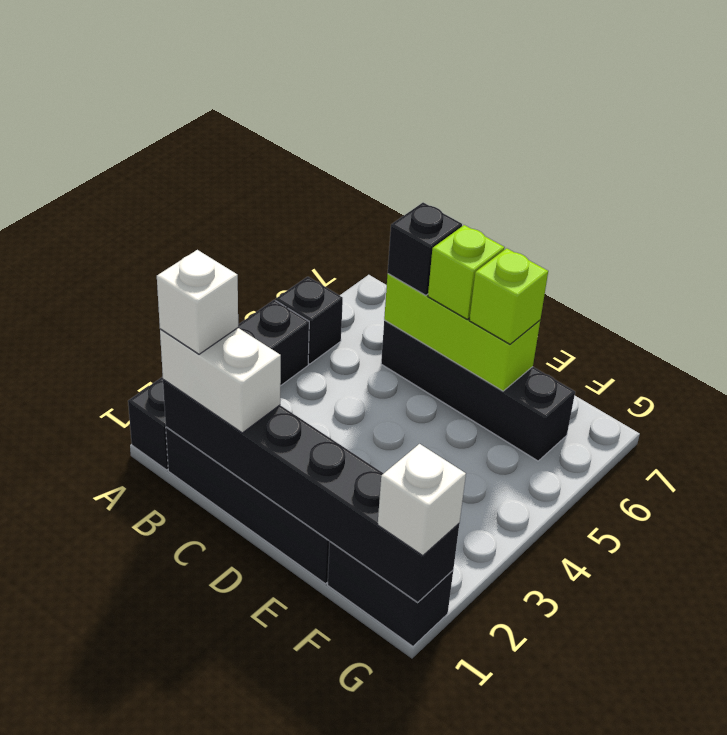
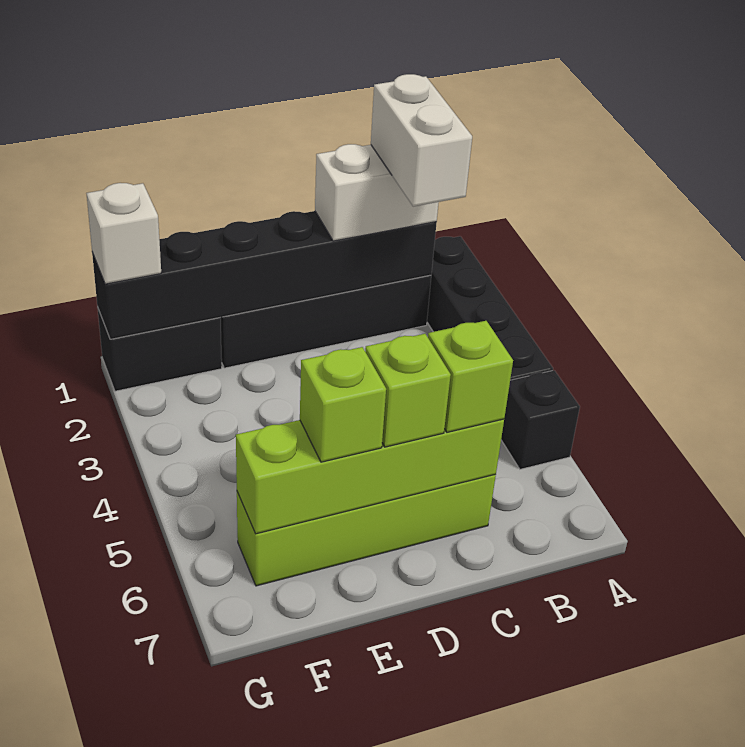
white 1x1 brick [157,250,238,354] -> white 1x2 brick [371,74,472,207]
black 1x4 brick [381,320,575,461] -> lime 1x4 brick [237,474,496,586]
lime 1x3 brick [384,274,540,391] -> lime 1x4 brick [236,419,504,534]
black 1x1 brick [388,203,462,295] -> lime 1x1 brick [428,321,513,432]

